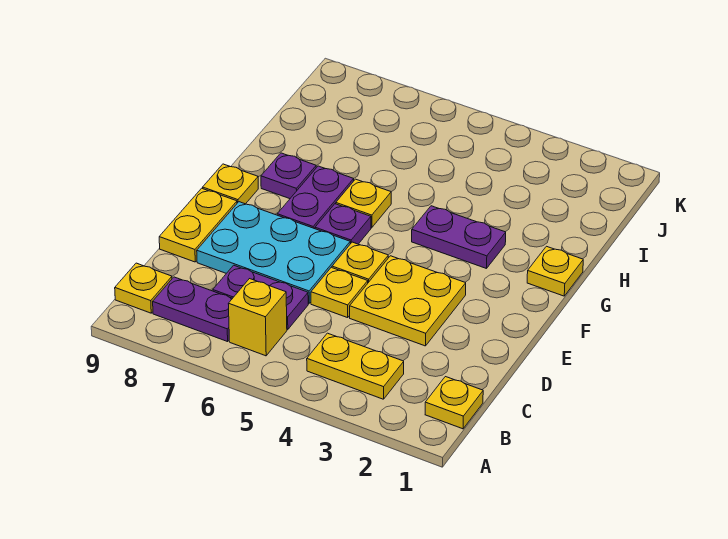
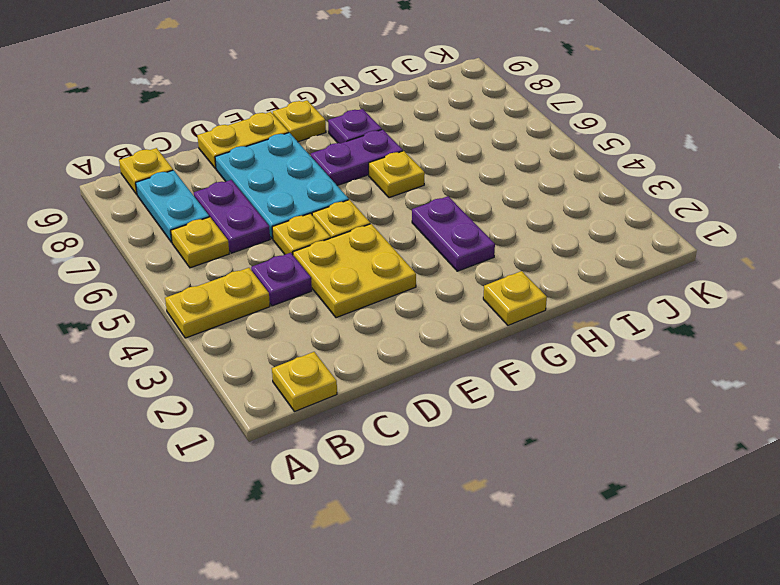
yellow 1x2 plate [307,333,404,399] -> yellow 1x2 plate turned to [165,268,270,338]
yellow 1x1 brick [228,279,287,356] -> yellow 1x1 plate [171,217,229,268]
purple 1x2 plate [153,277,232,342] -> cyan 1x2 plate [136,170,209,243]
purple 1x1 plate [315,204,371,244] -> purple 1x1 plate moved to [251,253,312,306]

